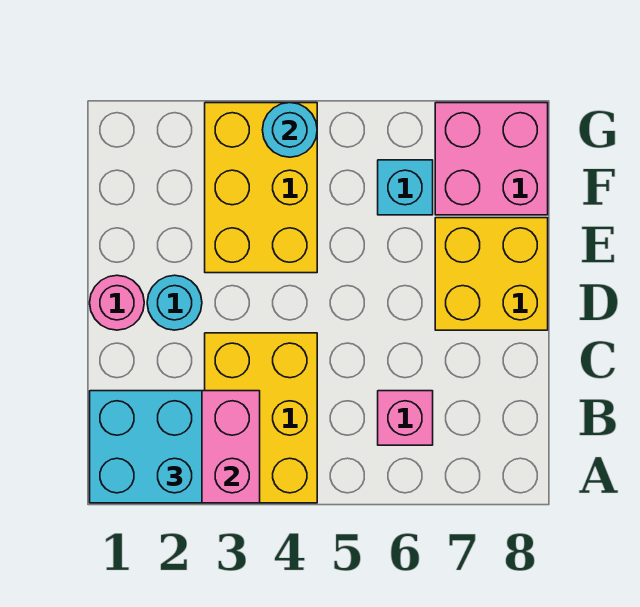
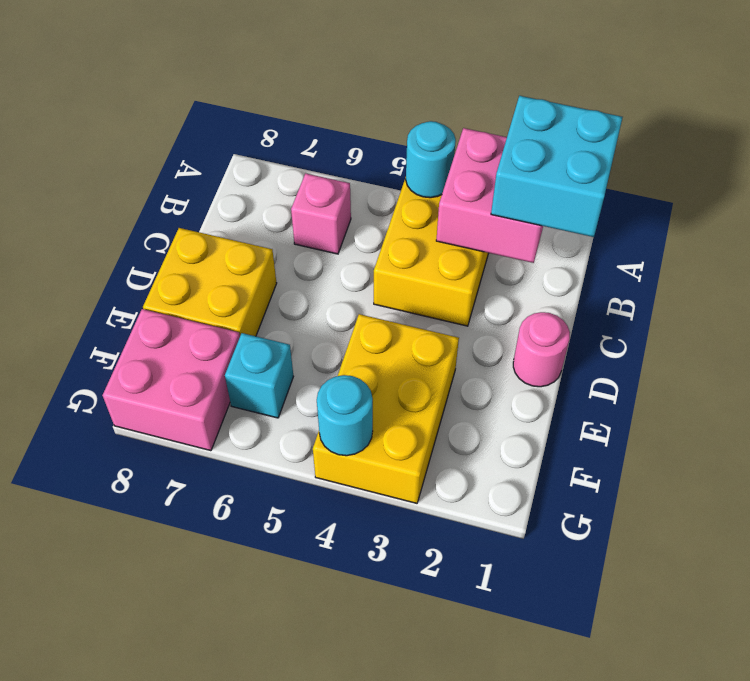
cyan 1x1 round brick [147,275,202,330] -> cyan 1x1 round brick moved to [406,121,456,198]

